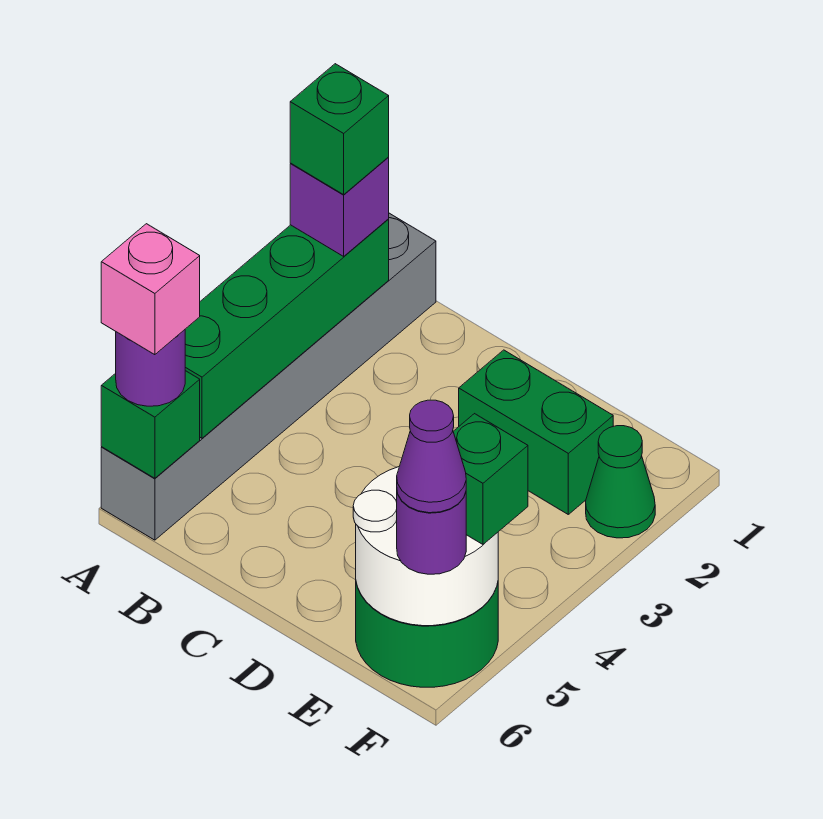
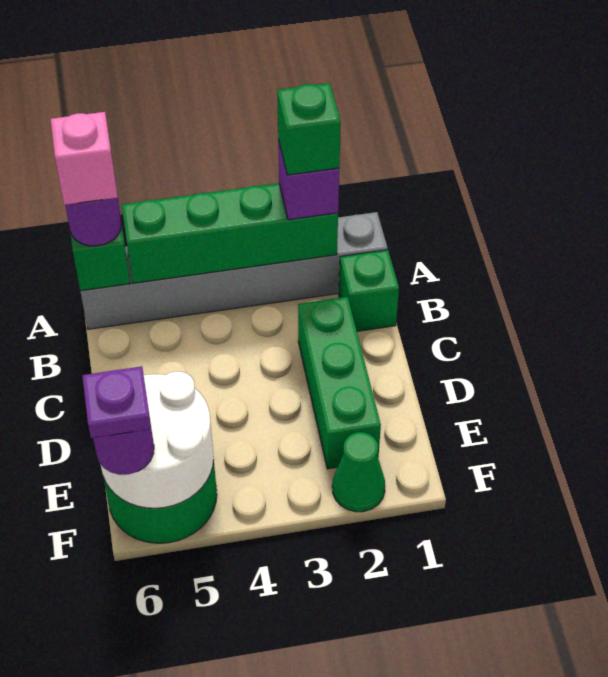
green 1x2 brick [459,350,613,514] -> green 1x3 brick [298,297,381,469]
green 1x1 brick [453,414,528,544] -> green 1x1 brick moved to [339,250,399,331]
purple 1x1 cone [397,400,466,513] -> purple 1x1 plate [82,366,151,438]

